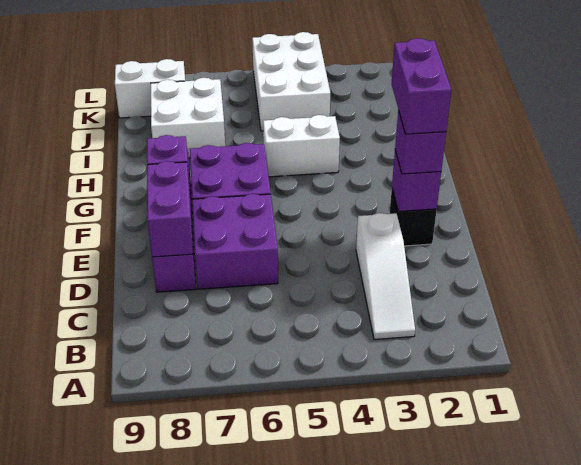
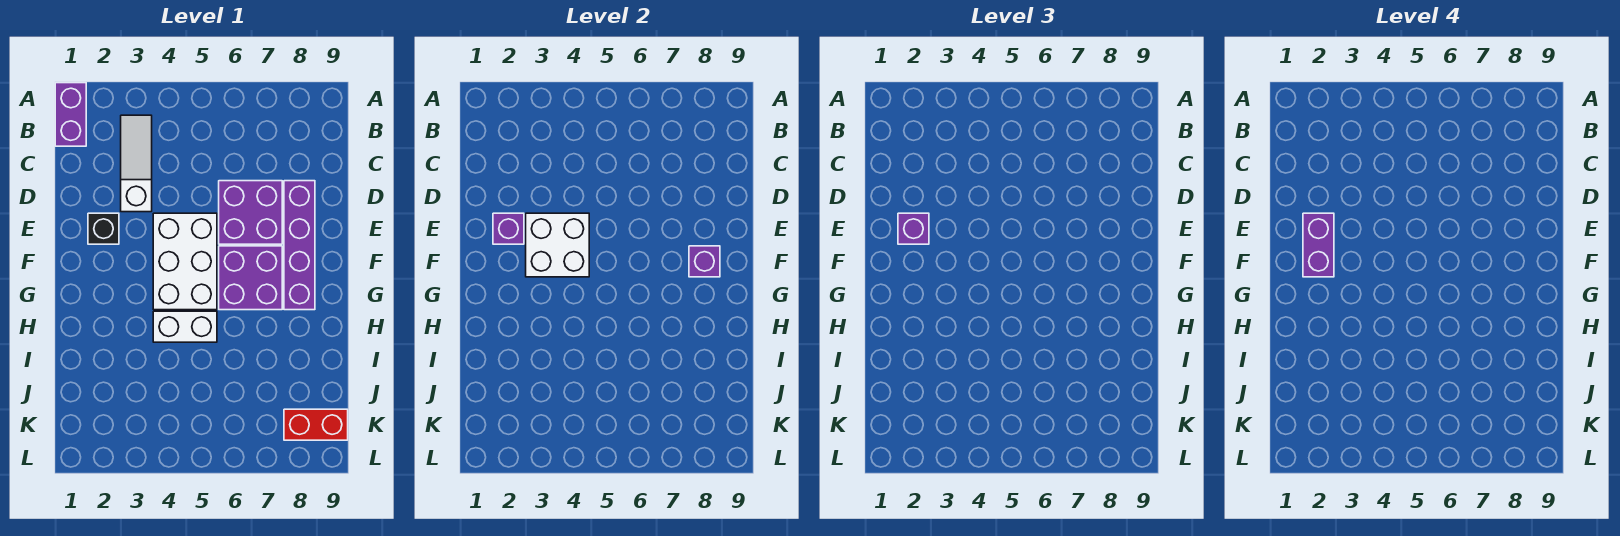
purple 1x2 brick [147,161,193,257] -> purple 1x2 brick moved to [55,83,86,146]
white 2x2 brick [151,78,225,158] -> white 2x2 brick moved to [526,213,589,277]
white 2x3 brick [252,32,330,131] -> white 2x3 brick moved to [153,213,217,310]
white 1x2 brick [115,59,185,118] -> red 1x2 brick [284,409,348,440]

